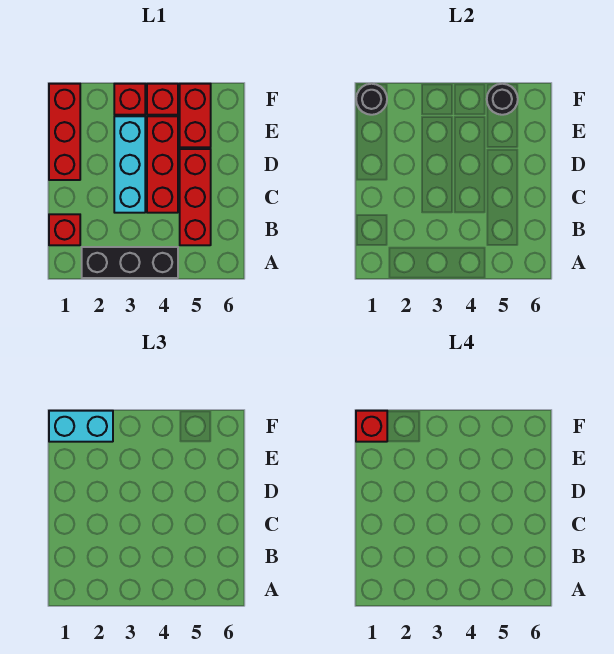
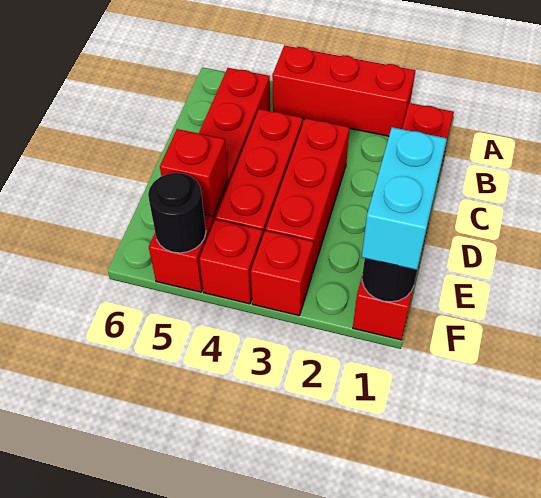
black 1x3 brick [82,247,178,278] -> red 1x3 brick [272,45,416,136]
cyan 1x3 brick [114,116,145,213] -> red 1x3 brick [266,118,350,274]
cyan 1x2 brick [49,411,113,442] -> cyan 1x2 brick turned to [362,127,447,270]
red 1x1 brick [356,411,387,442] -> red 1x1 brick moved to [160,129,228,216]

